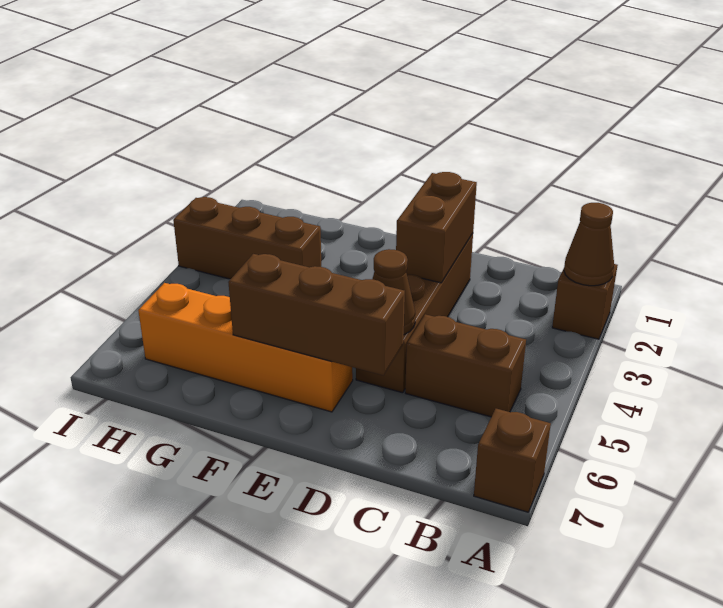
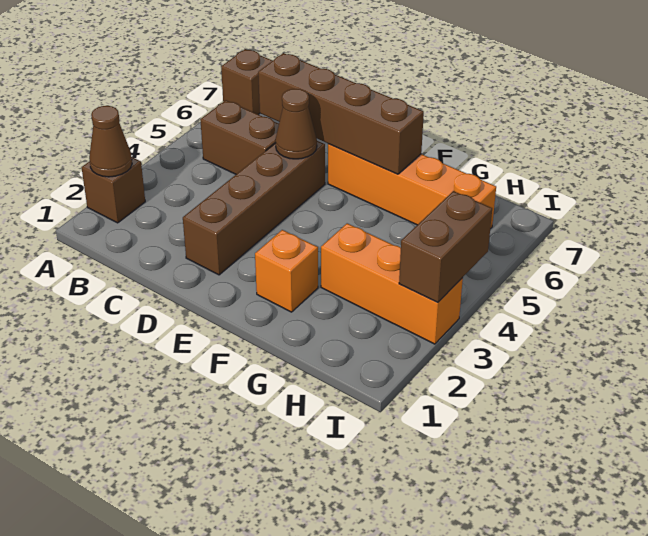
brown 1x2 brick [396,172,477,283] -> brown 1x2 brick moved to [399,191,492,302]
brown 1x3 brick [228,254,405,375] -> brown 1x4 brick [258,53,424,174]
none -> orange 1x1 brick [255,230,318,312]
brown 1x3 brick [173,197,321,279] -> orange 1x3 brick [321,223,463,344]

